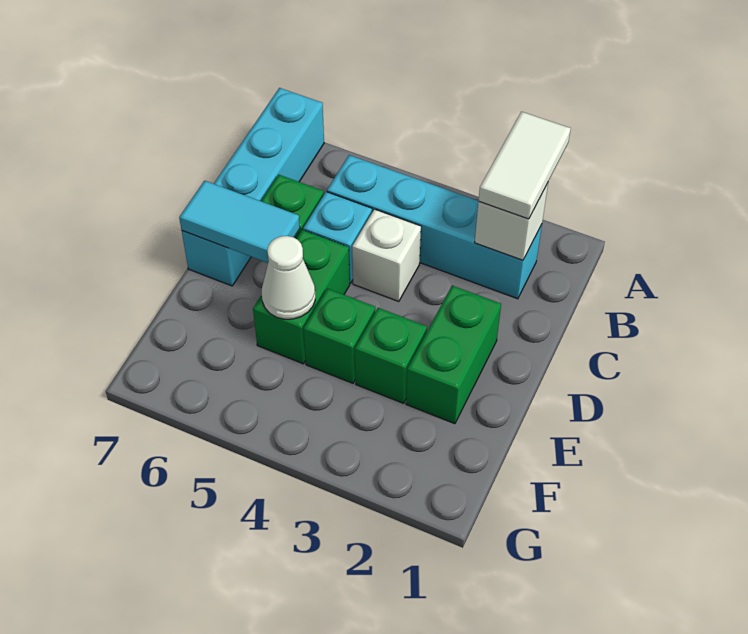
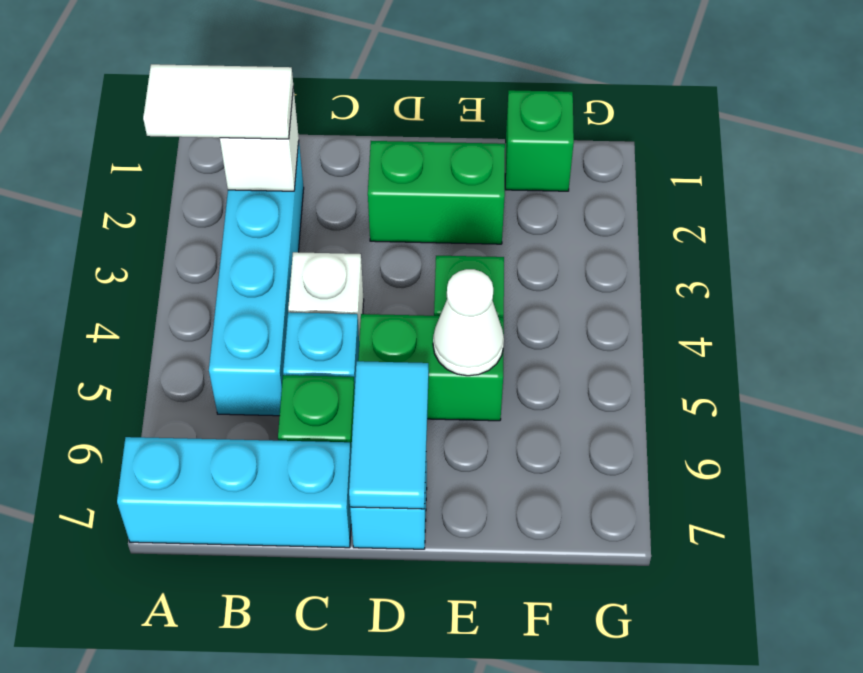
green 1x1 brick [355,308,427,403] -> green 1x1 brick moved to [505,90,574,191]

